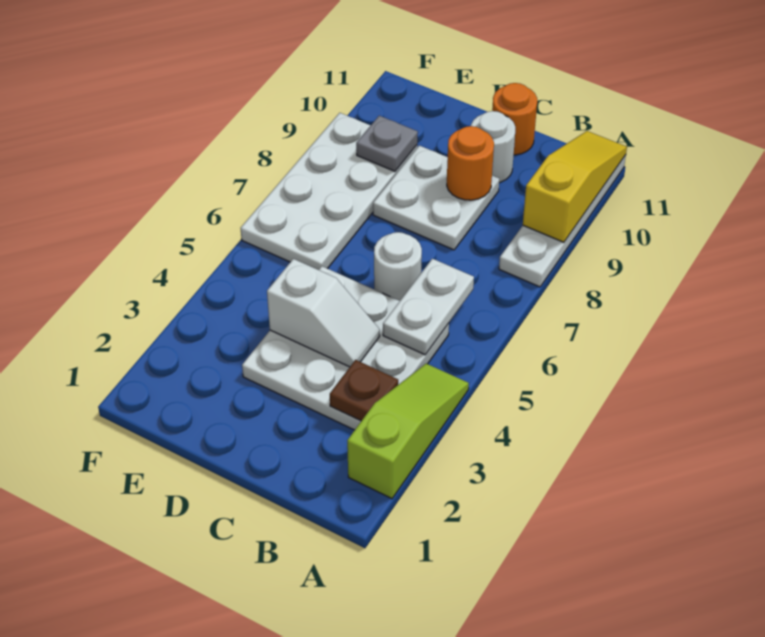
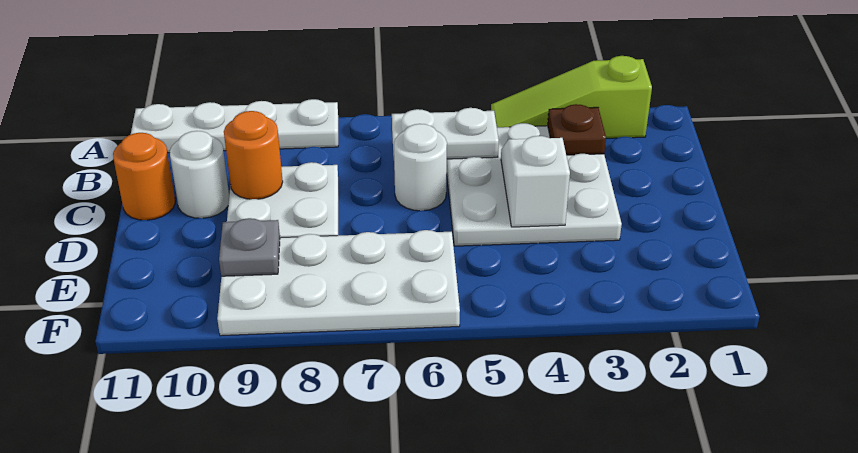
yellow 1x3 slope [523,131,627,242] -> none

